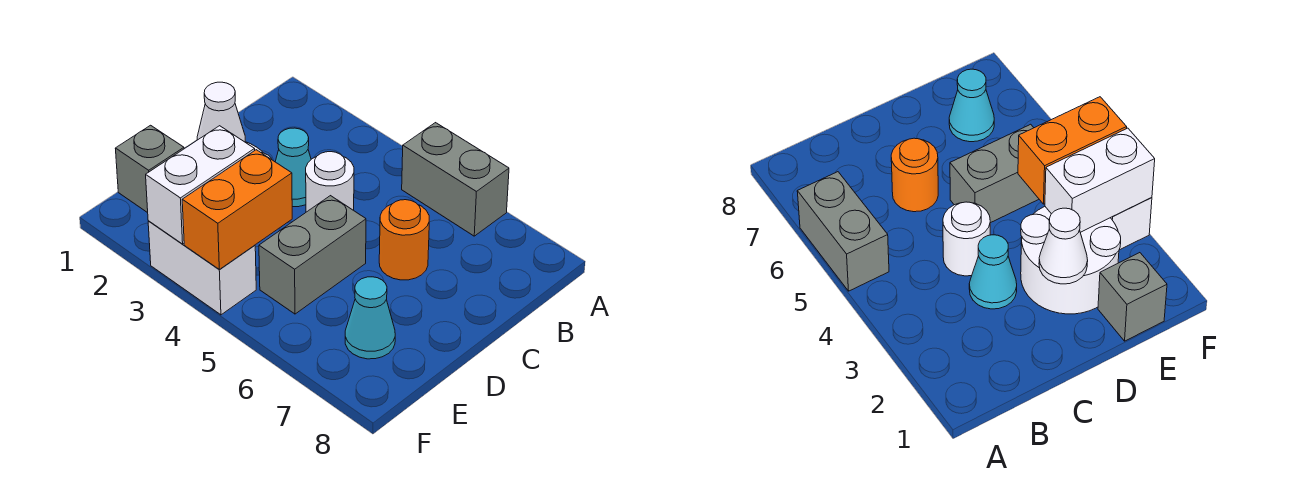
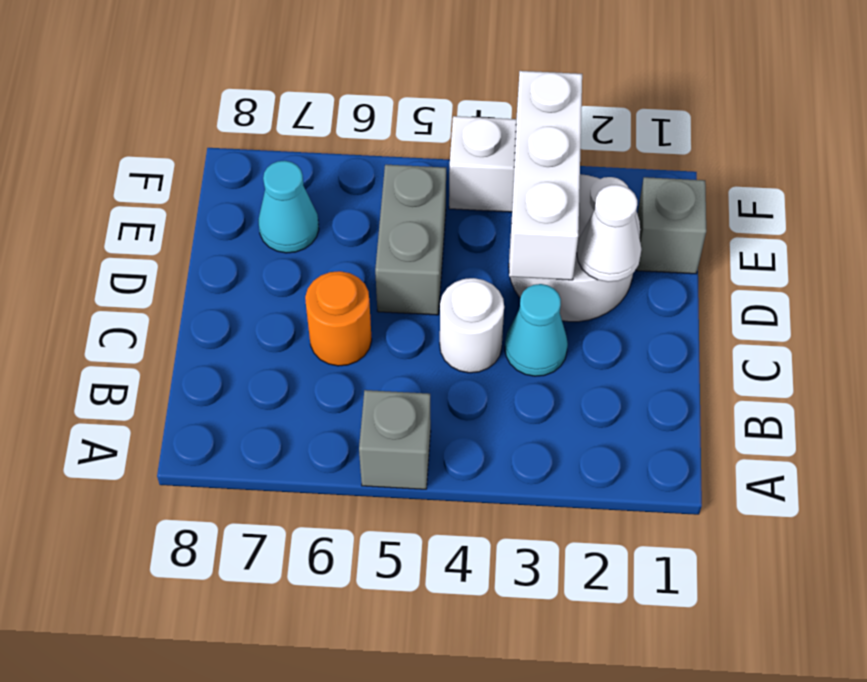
grey 1x2 brick [402,123,509,236] -> grey 1x1 brick [359,390,431,489]
white 1x2 brick [146,126,255,244] -> white 1x3 brick [509,71,582,280]
orange 1x2 brick [182,150,292,269] -> none

